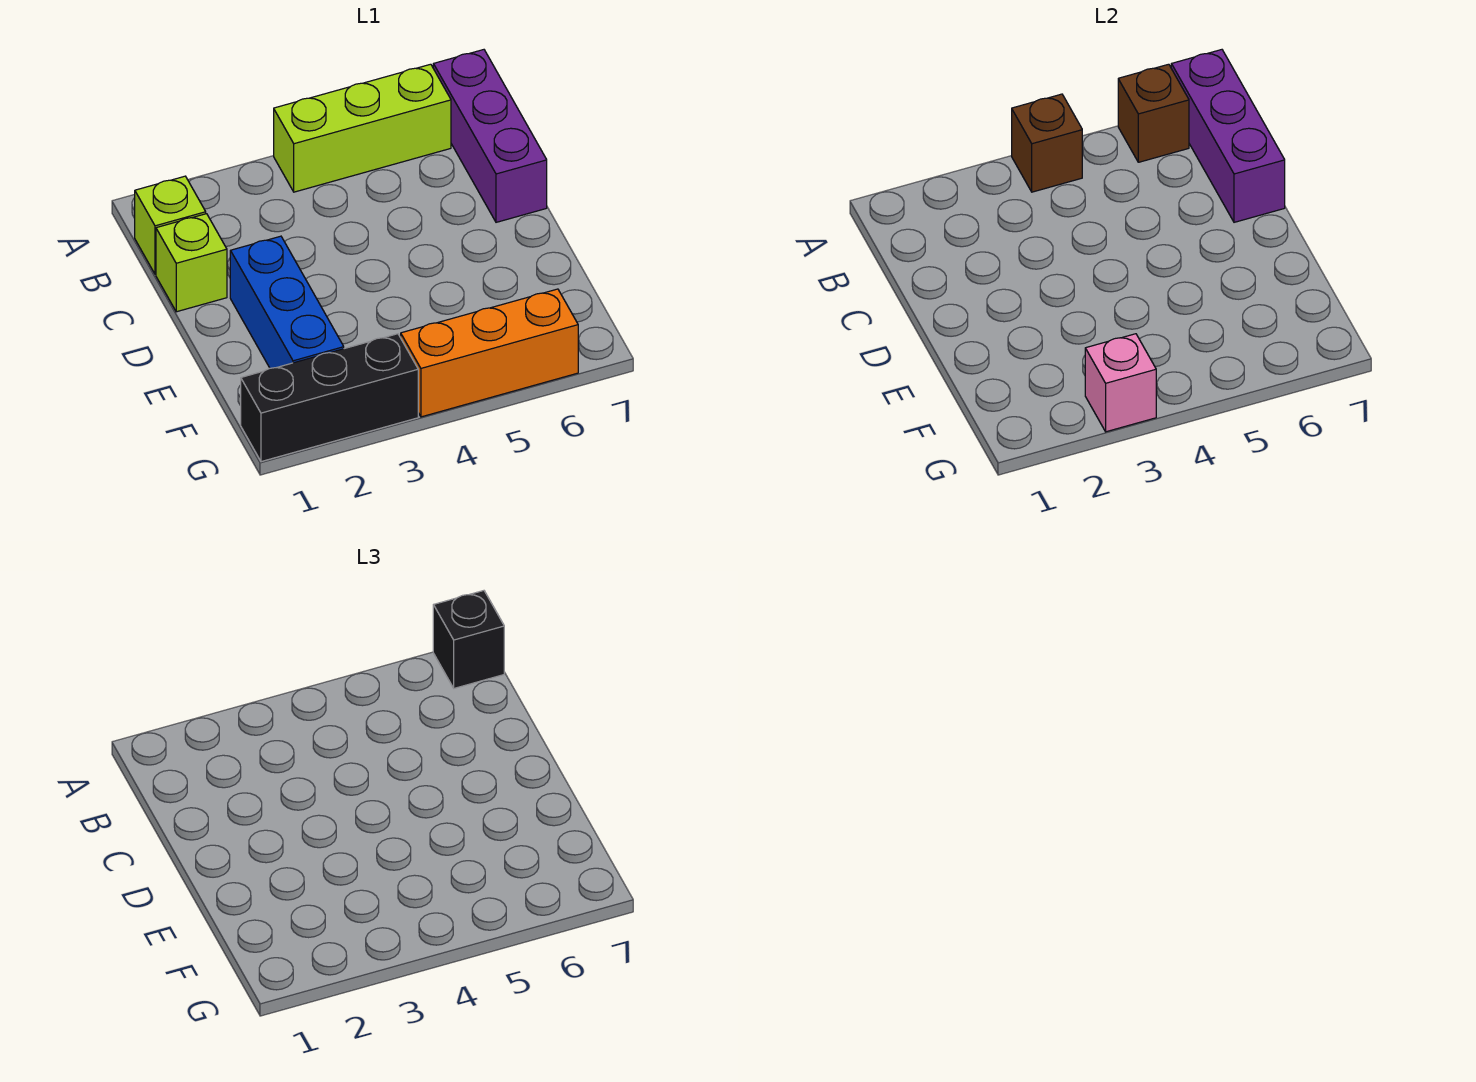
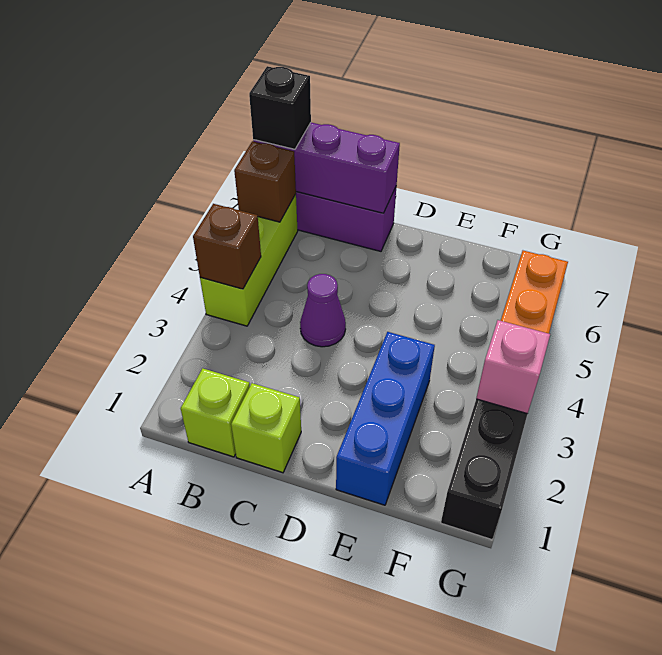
none -> purple 1x1 cone [300,274,346,347]
blue 1x3 brick [230,236,344,368] -> blue 1x3 brick turned to [336,332,435,505]

